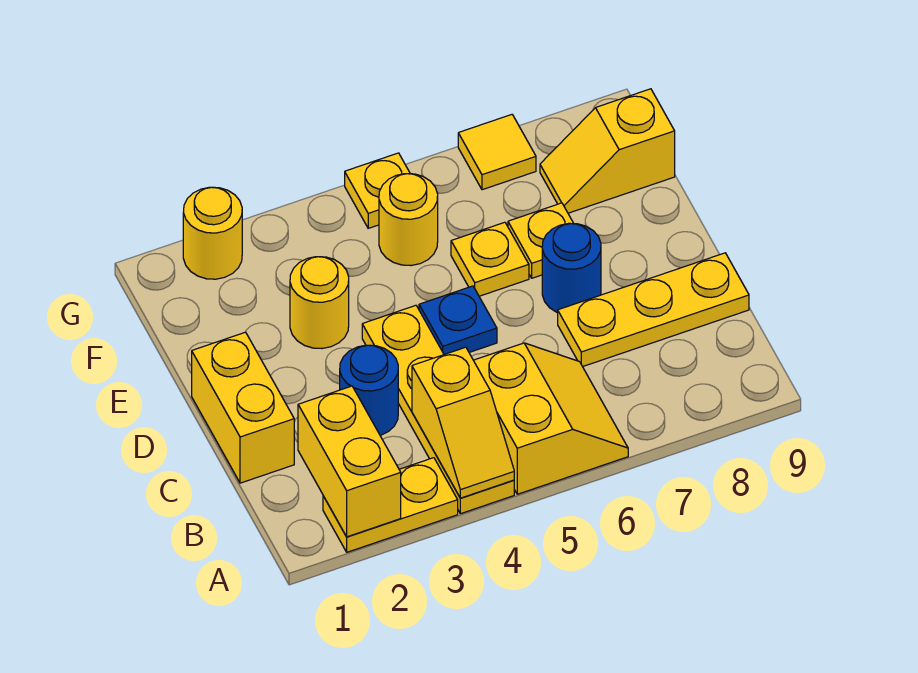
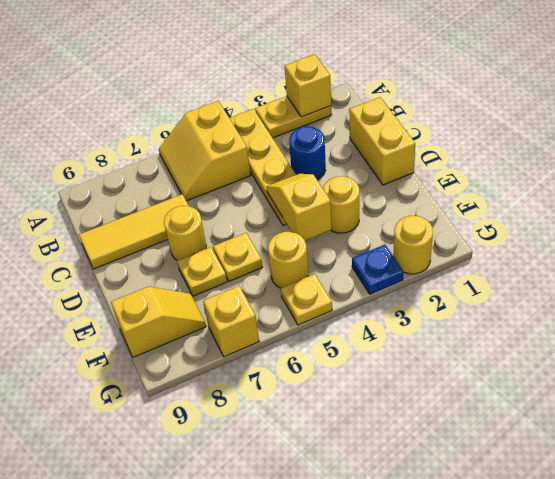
yellow 1x2 brick [298,386,401,537] -> yellow 1x1 brick [284,54,331,117]
yellow 1x2 slope [412,347,514,498] -> yellow 1x2 slope moved to [267,174,332,240]
yellow 1x3 plate [558,253,749,367] -> yellow 1x3 tile [79,194,189,269]
blue 1x1 plate [419,286,497,355] -> blue 1x1 plate moved to [352,245,403,294]
blue 1x1 round brick [542,223,601,313] -> yellow 1x1 round brick [164,206,206,260]
yellow 1x1 tile [458,115,536,190] -> yellow 1x1 brick [203,286,259,357]

